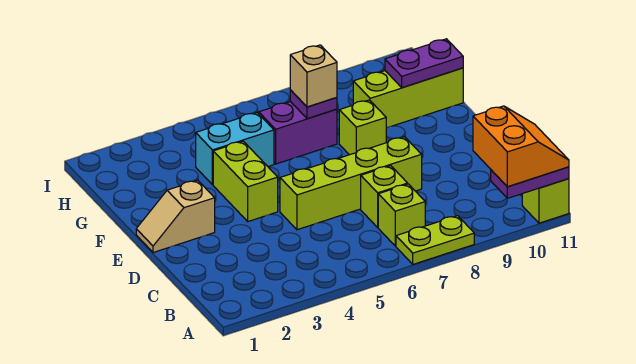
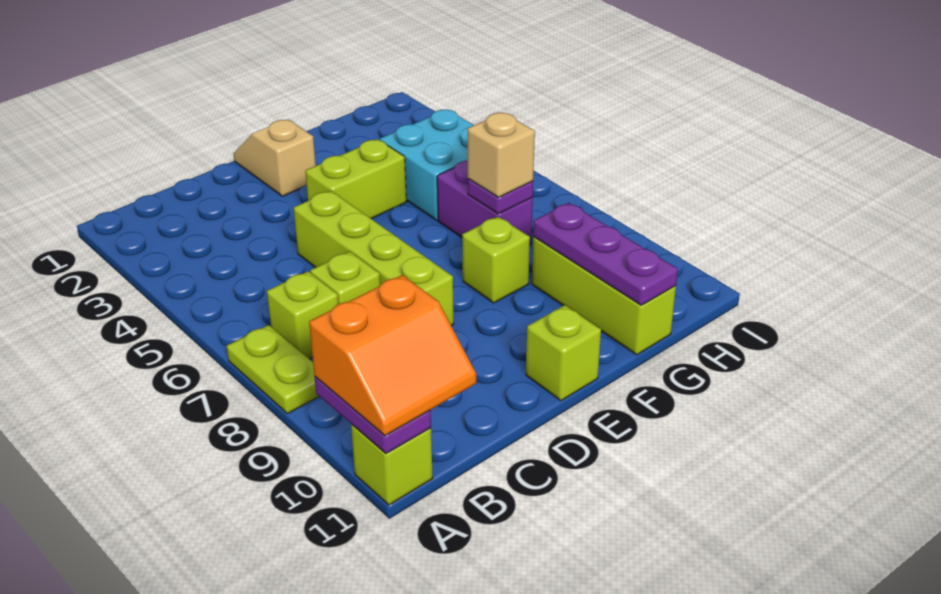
none -> lime 1x1 brick [526,305,601,401]
cyan 1x2 brick [196,113,274,185] -> cyan 2x2 brick [380,110,474,220]
purple 1x2 plate [385,39,463,88] -> purple 1x3 plate [533,203,678,305]

